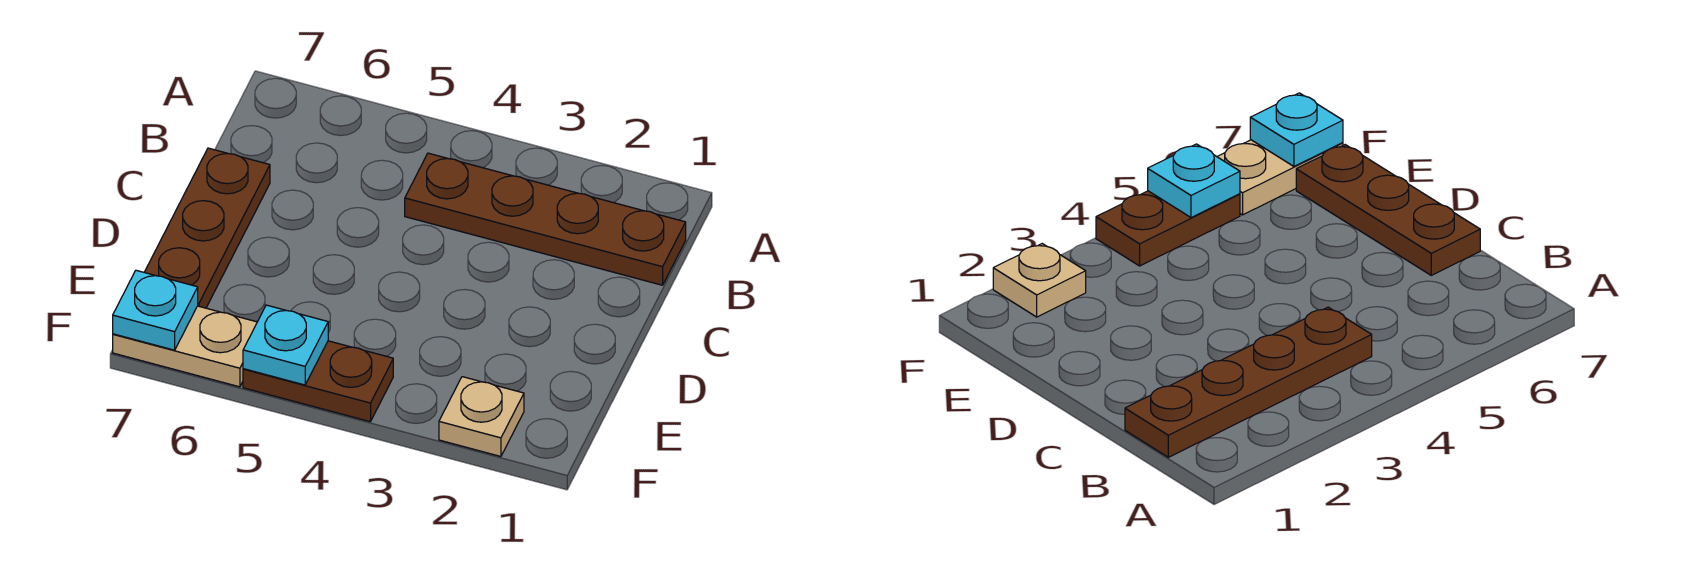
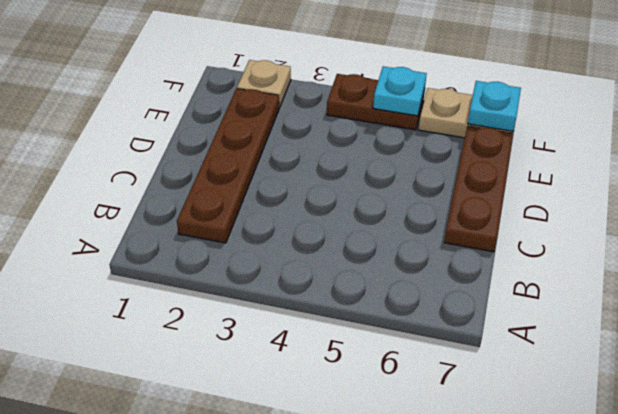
brown 1x4 plate [405,153,686,285] -> brown 1x4 plate turned to [177,89,279,243]

